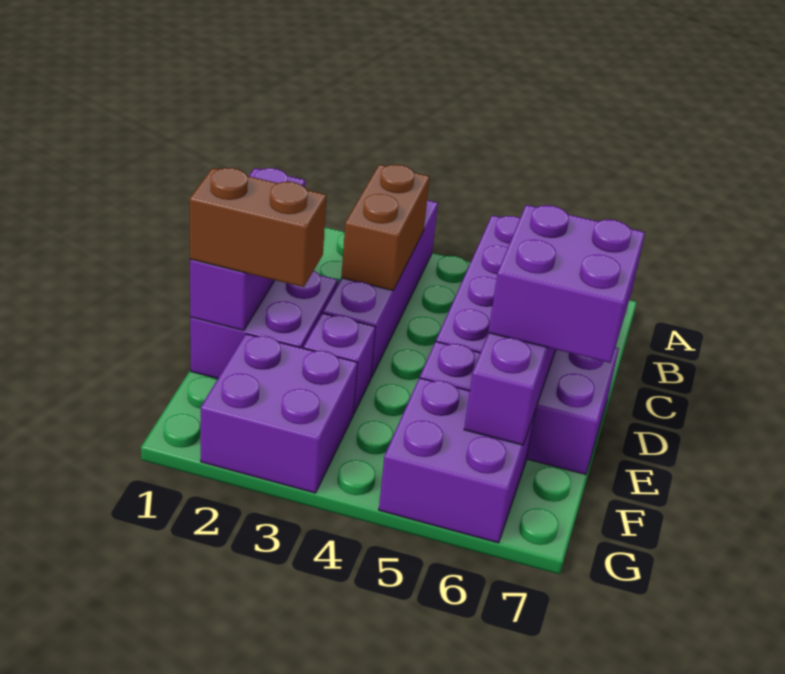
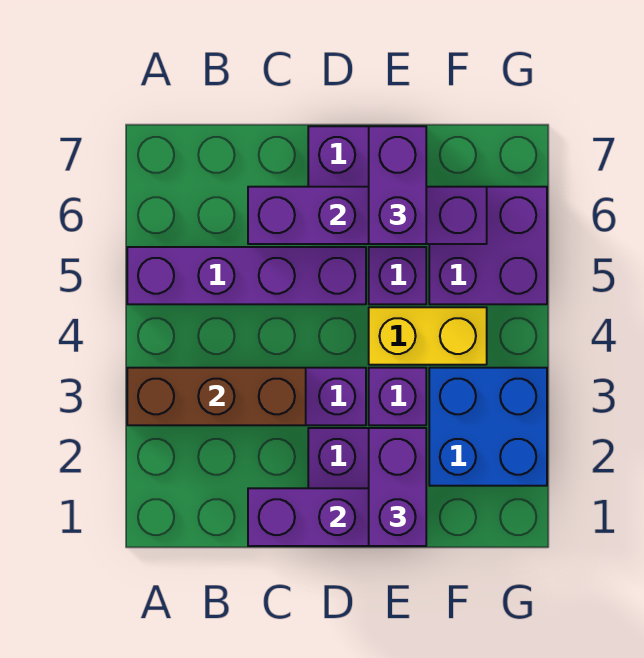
brown 1x2 brick [341,164,430,290] -> brown 1x3 brick [127,368,306,425]
purple 2x2 brick [488,205,645,363] -> purple 1x2 brick [369,126,426,244]
brown 1x2 brick [189,168,327,287] -> purple 1x2 brick [369,428,426,546]
none -> yellow 1x2 brick [369,307,487,365]
purple 2x2 brick [201,334,358,493] -> blue 2x2 brick [429,368,547,486]

